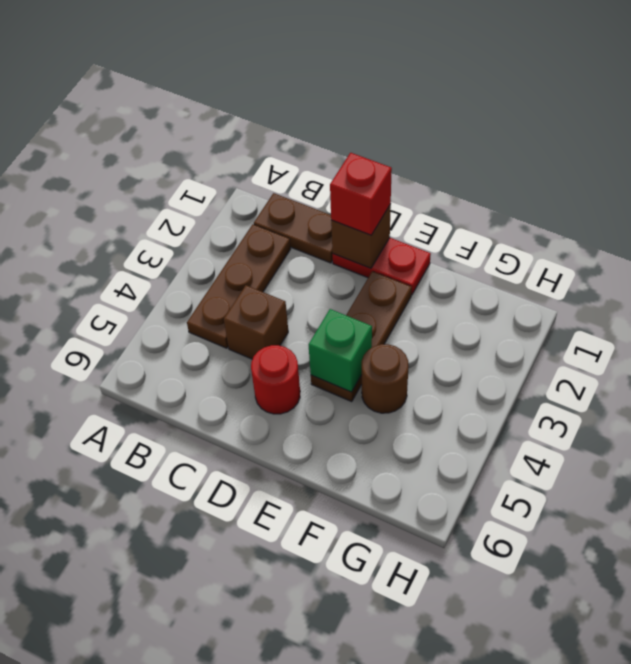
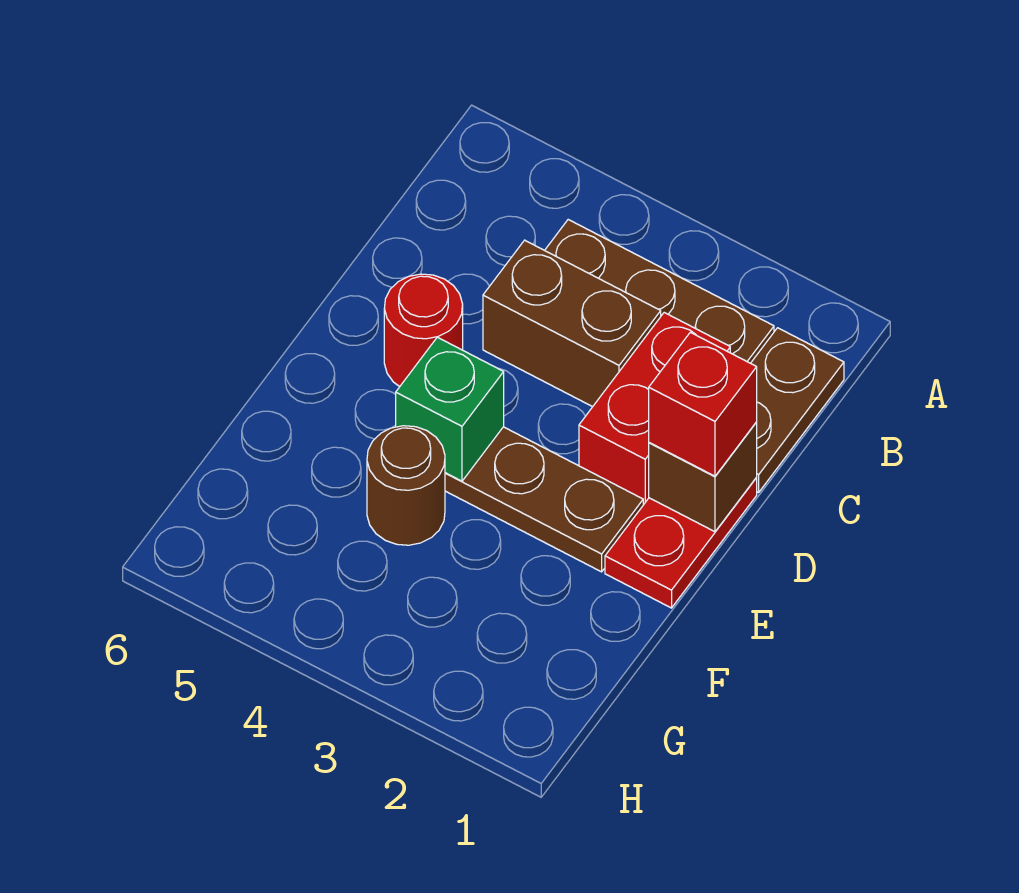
none -> red 1x2 brick [579,313,730,505]
brown 1x1 brick [224,285,288,359] -> brown 1x2 brick [483,240,661,407]

